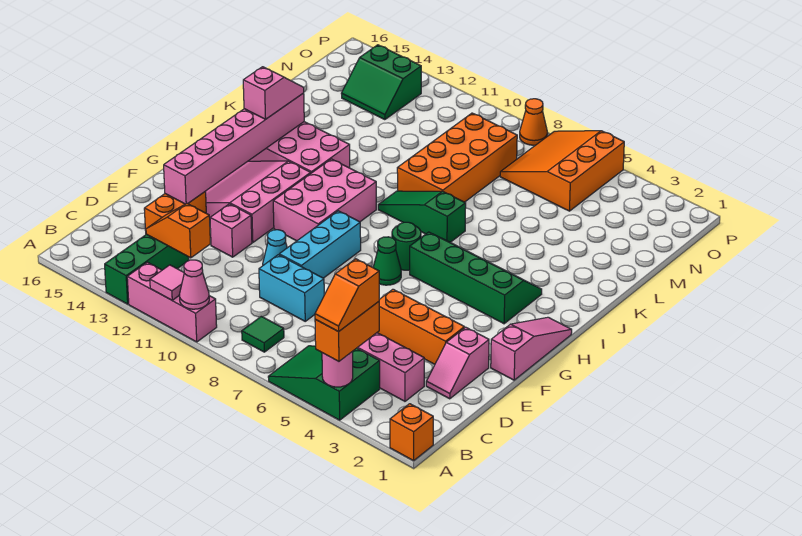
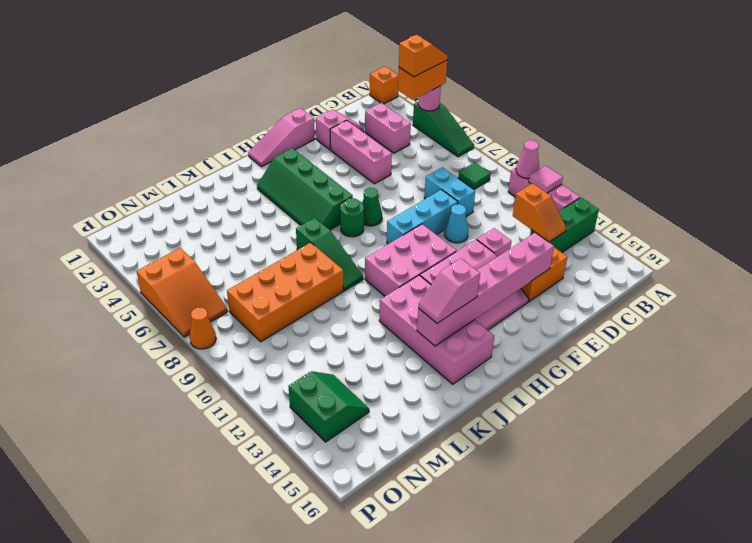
green 2x3 slope [268,346,380,420] -> green 1x3 slope [413,102,474,157]
orange 1x3 brick [377,289,464,364] -> pink 1x3 brick [330,121,392,184]
orange 3x3 slope [500,131,624,211] -> orange 2x3 slope [136,248,228,337]

